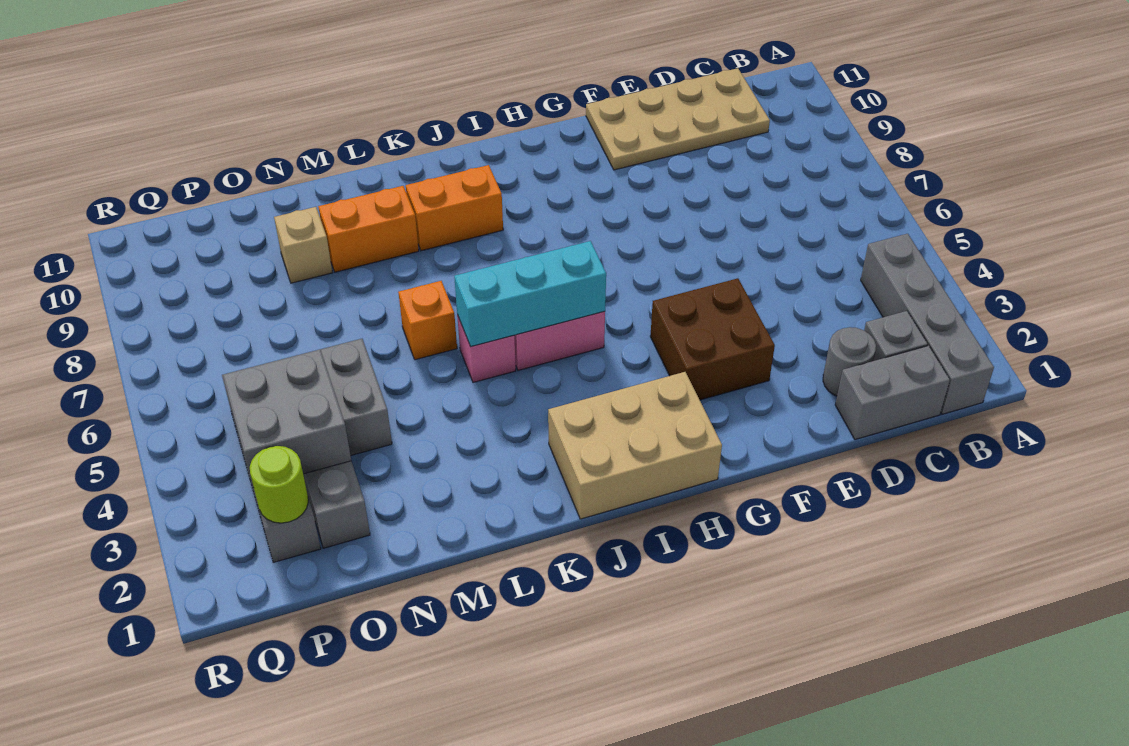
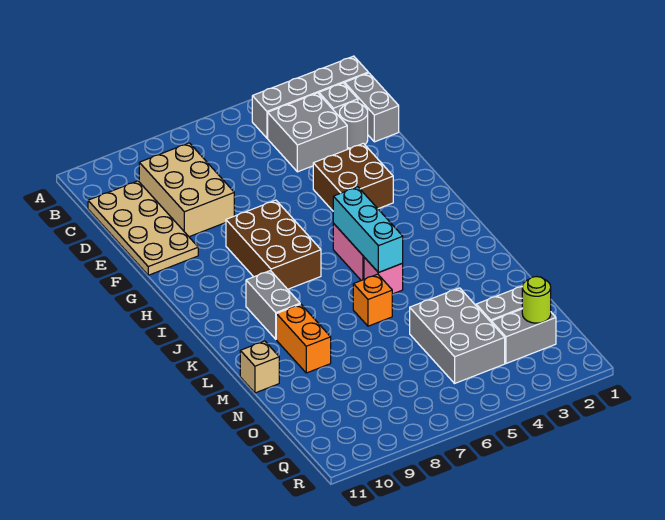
none -> brown 2x3 brick [226,200,321,289]
tan 2x3 brick [548,372,722,519] -> tan 2x3 brick moved to [139,143,234,237]
orange 1x2 brick [406,165,503,251] -> grey 1x2 brick [246,271,300,339]
tan 1x1 brick [274,207,332,283] -> tan 1x1 brick moved to [240,341,279,393]
grey 2x2 brick [223,349,351,488] -> grey 2x2 brick moved to [268,93,347,172]

